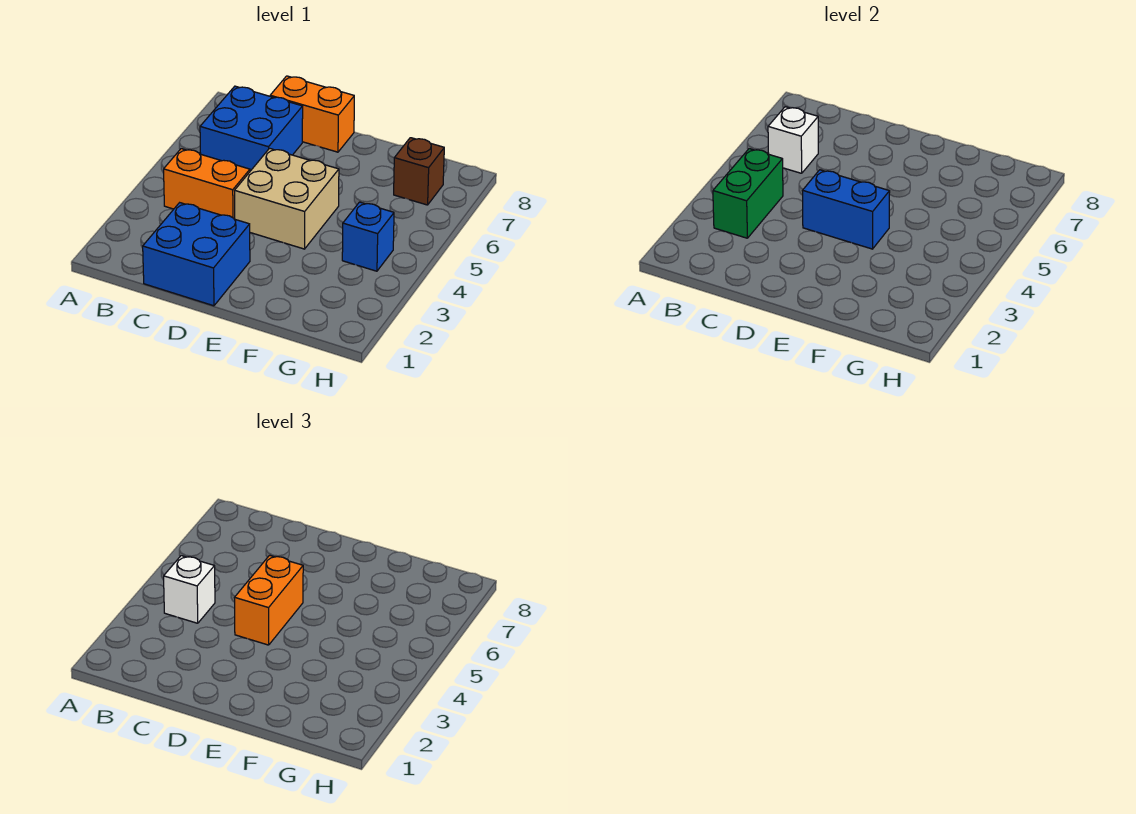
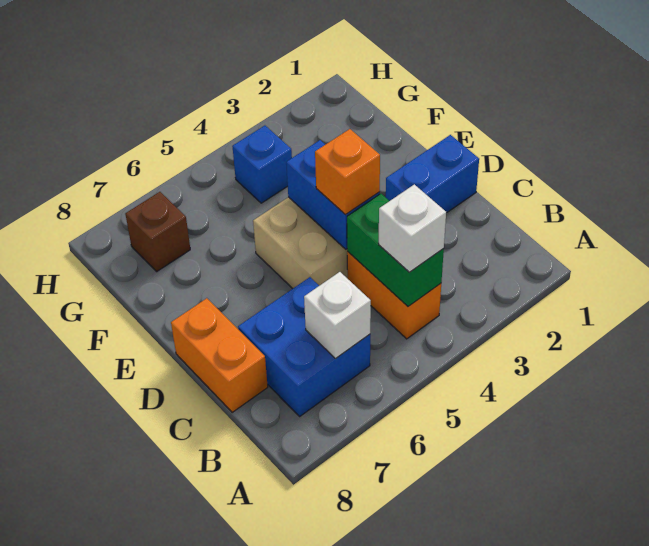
green 1x2 brick [713,149,783,238] -> green 1x2 brick turned to [347,194,444,306]
blue 2x2 brick [143,203,250,306] -> blue 1x2 brick [386,135,479,213]
orange 1x2 brick [234,555,303,645] -> orange 1x1 brick [315,129,380,215]

